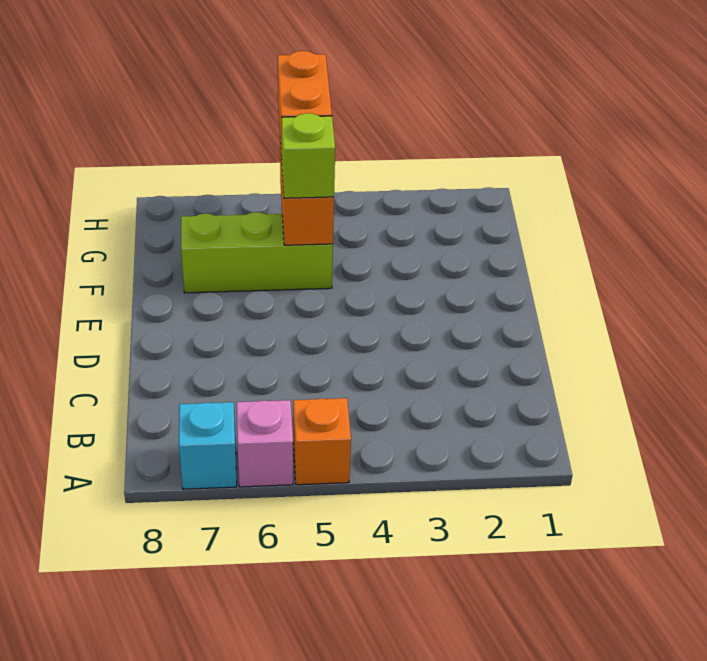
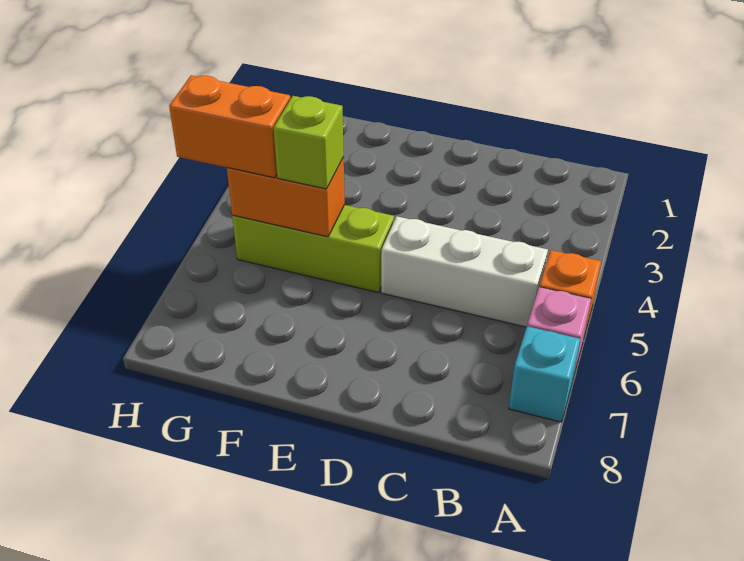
none -> white 1x3 brick [381,216,548,327]
lime 1x3 brick [181,212,333,293] -> lime 1x3 brick turned to [232,205,394,292]

